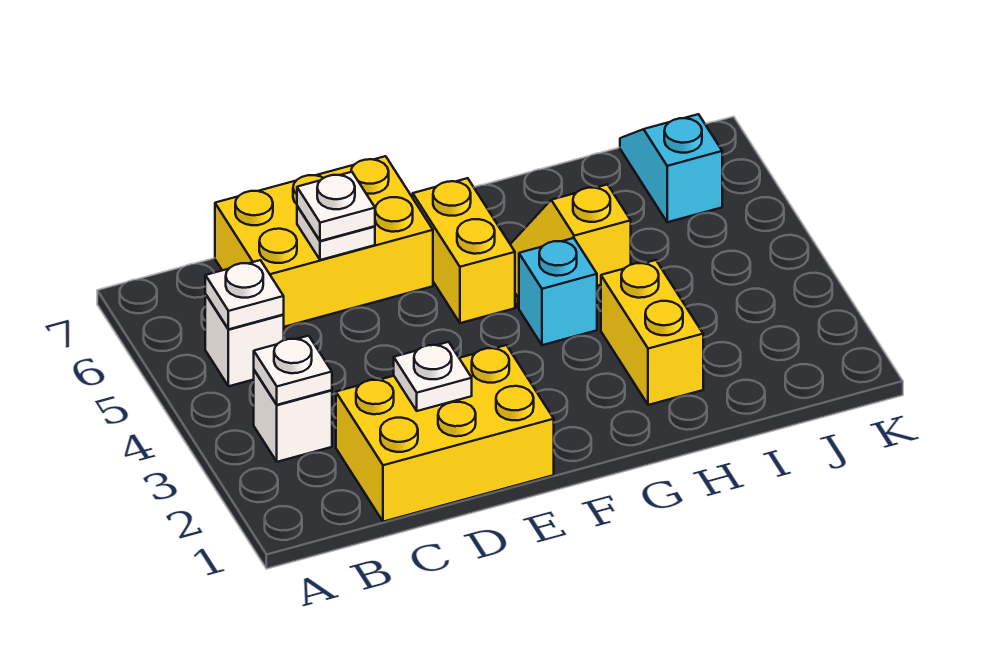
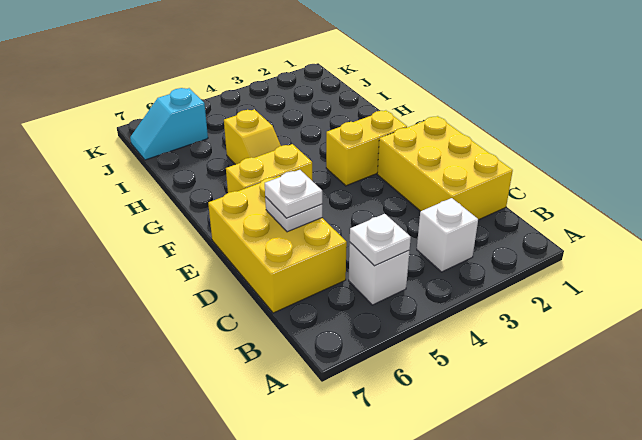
white 1x1 plate [254,336,332,405] -> none
white 1x1 plate [394,342,472,411] -> none
cyan 1x1 brick [519,238,597,345] -> none
yellow 1x2 brick [601,260,703,405] -> yellow 1x2 brick moved to [326,110,407,186]

